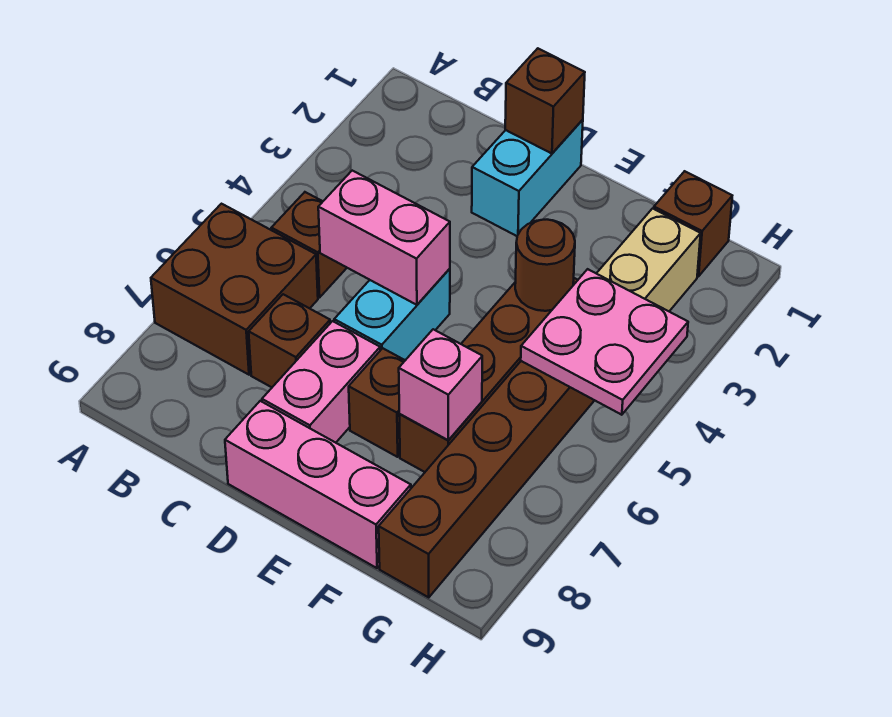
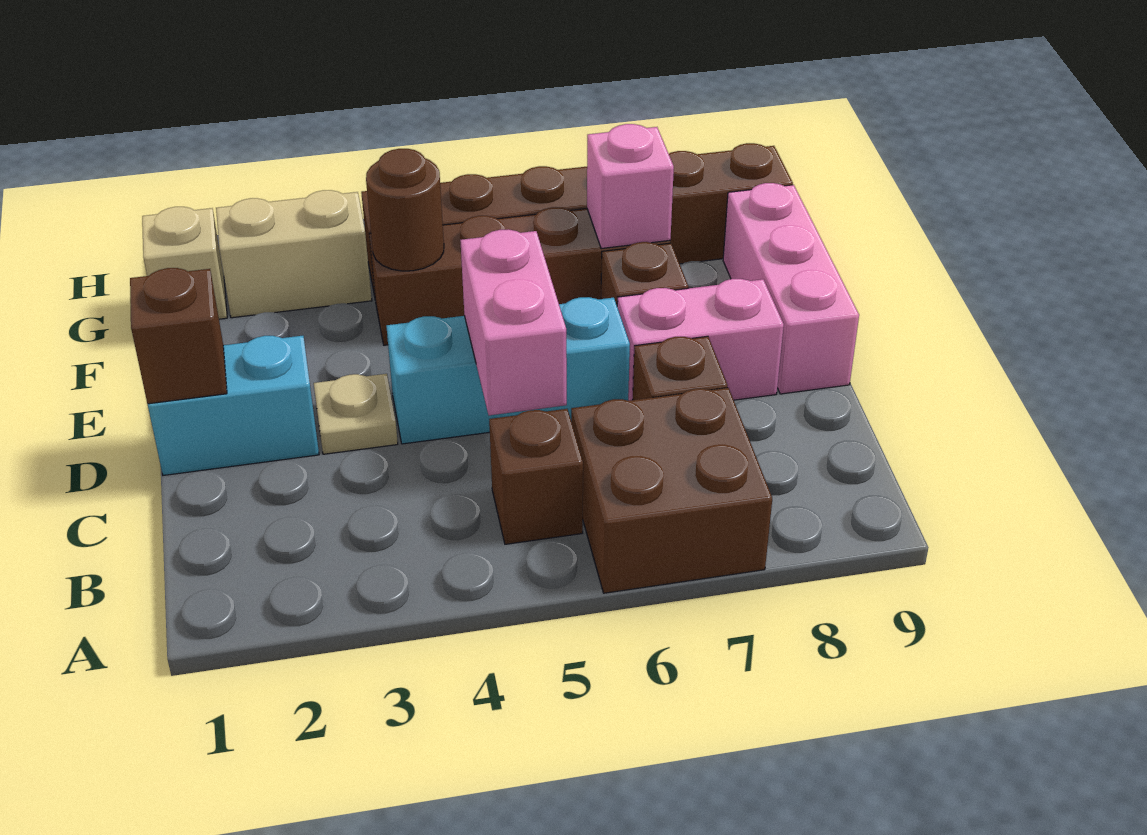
none -> tan 1x1 plate [314,374,398,454]
cyan 1x2 brick [334,269,450,360] -> cyan 1x3 brick [386,297,630,444]
brown 1x1 brick [654,171,732,276] -> tan 1x1 brick [142,207,227,319]
pink 2x2 plate [521,269,688,415] -> none

